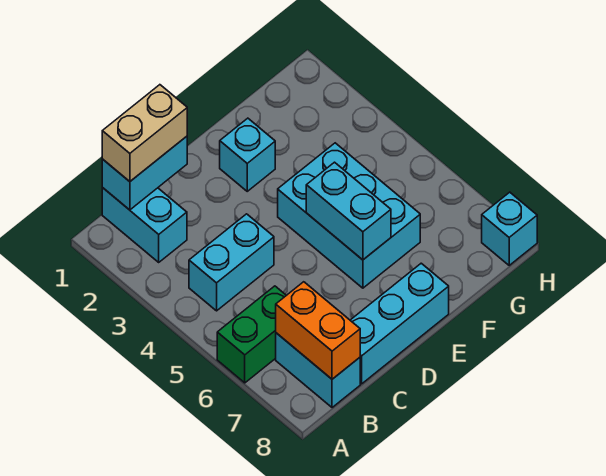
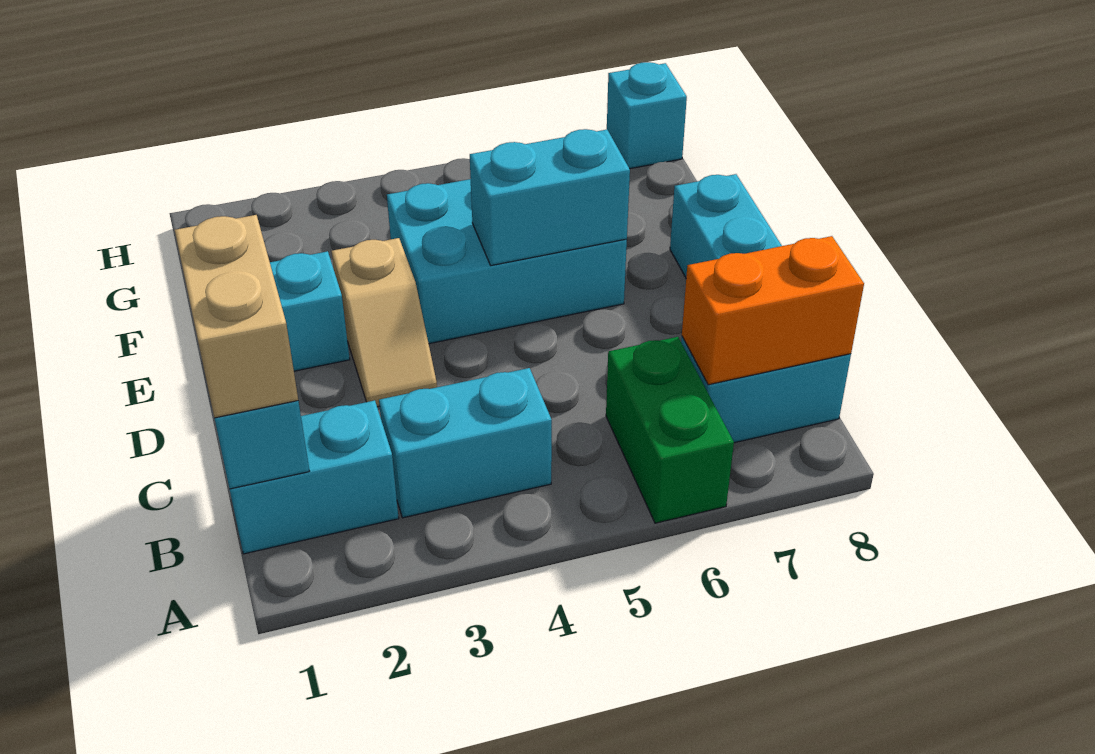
cyan 1x2 brick [189,214,274,311] -> cyan 1x2 brick turned to [379,368,552,518]
none -> tan 1x2 slope [332,238,437,407]

